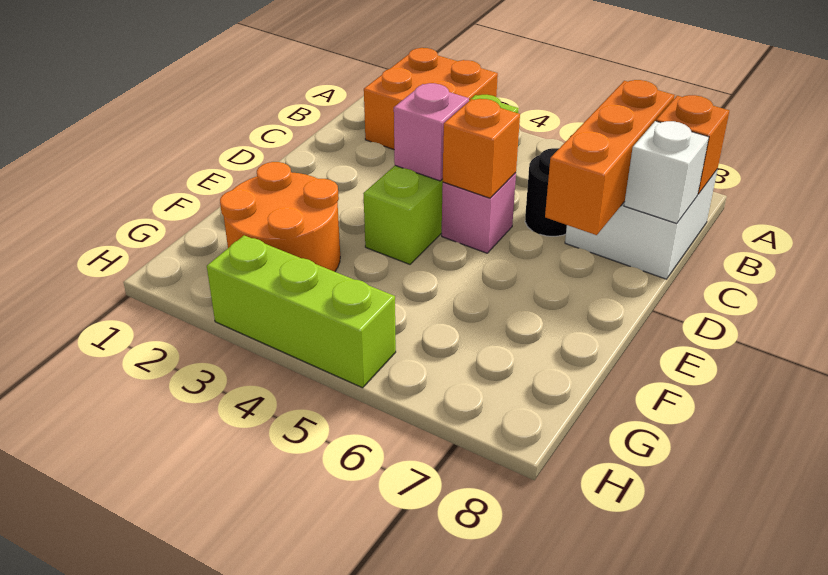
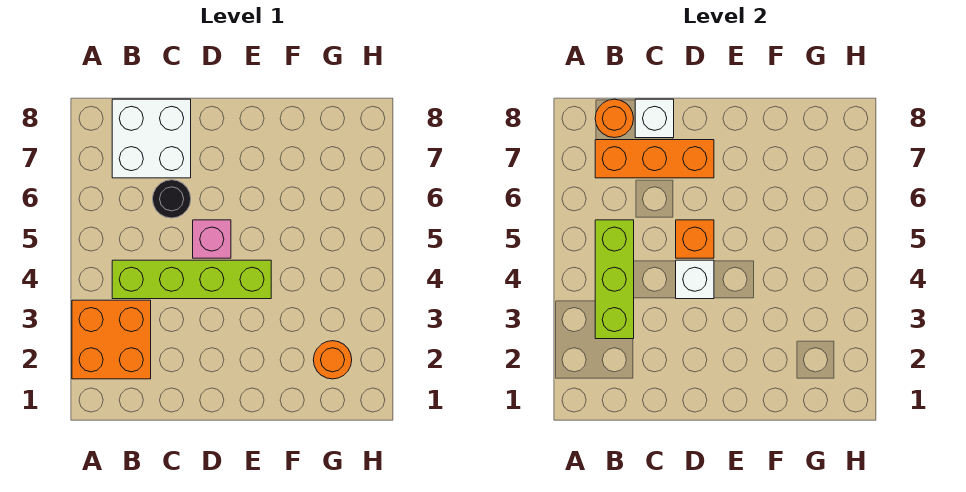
orange 1x1 brick [656,95,729,194] -> orange 1x1 round brick [595,99,634,138]
pink 1x1 brick [394,83,469,181] -> white 1x1 brick [676,260,714,299]
orange 2x2 round brick [220,162,340,272] -> orange 1x1 round brick [313,341,352,379]
lime 1x3 brick [207,235,396,388] -> lime 1x3 brick moved to [595,220,634,339]

